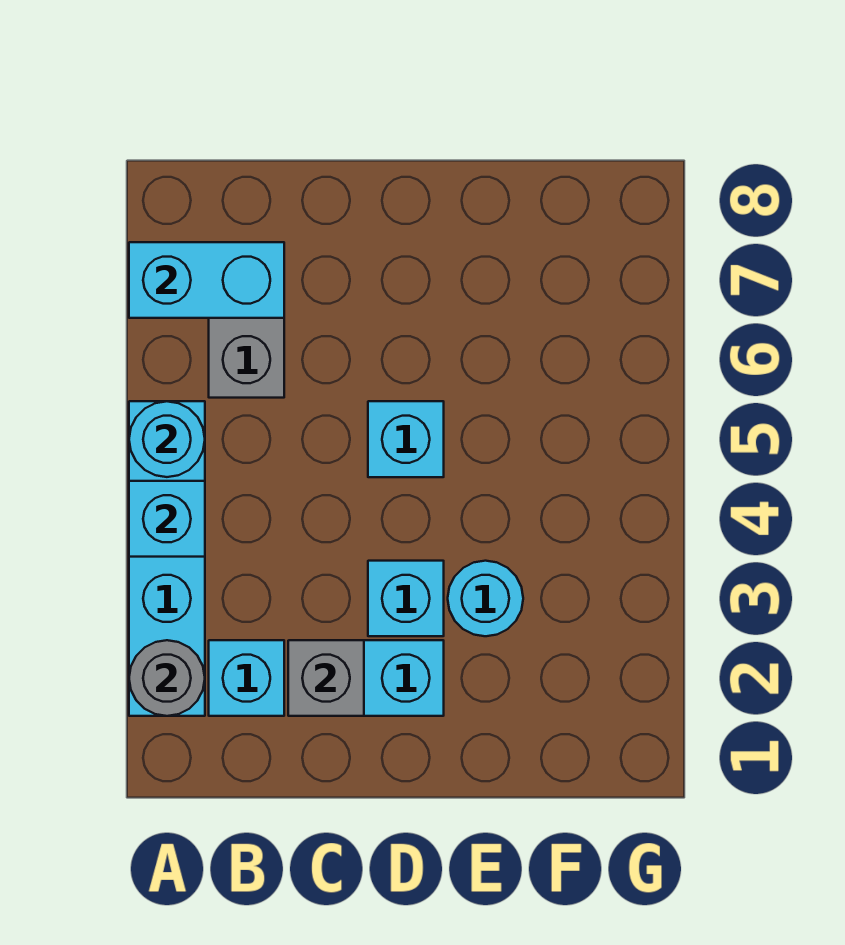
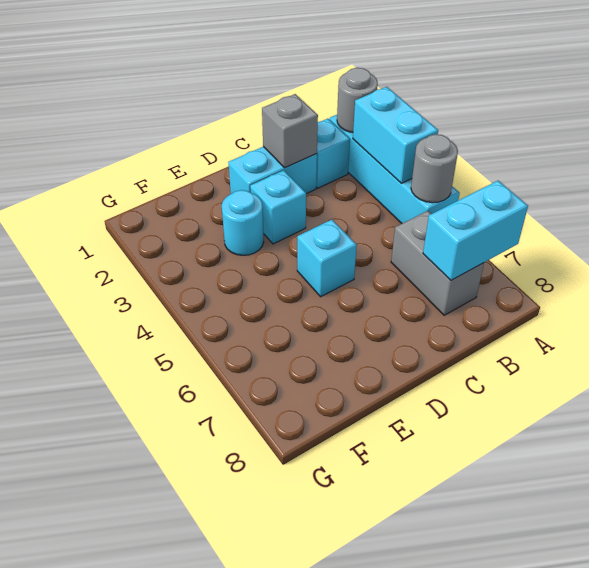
cyan 1x1 brick [129,481,205,557] -> cyan 1x2 brick [353,87,438,183]
cyan 1x1 round brick [129,401,205,477] -> grey 1x1 round brick [411,134,458,203]

